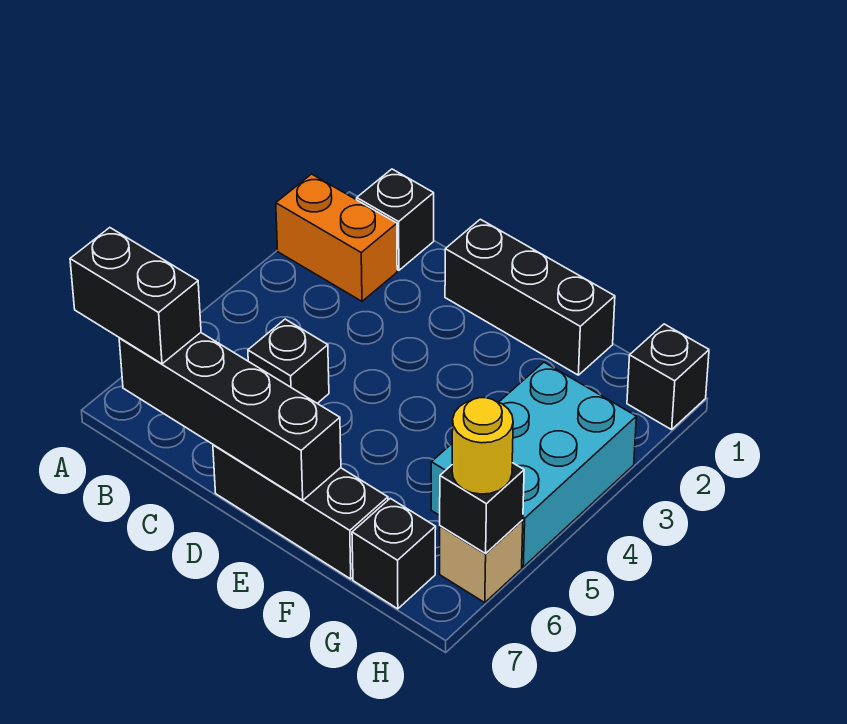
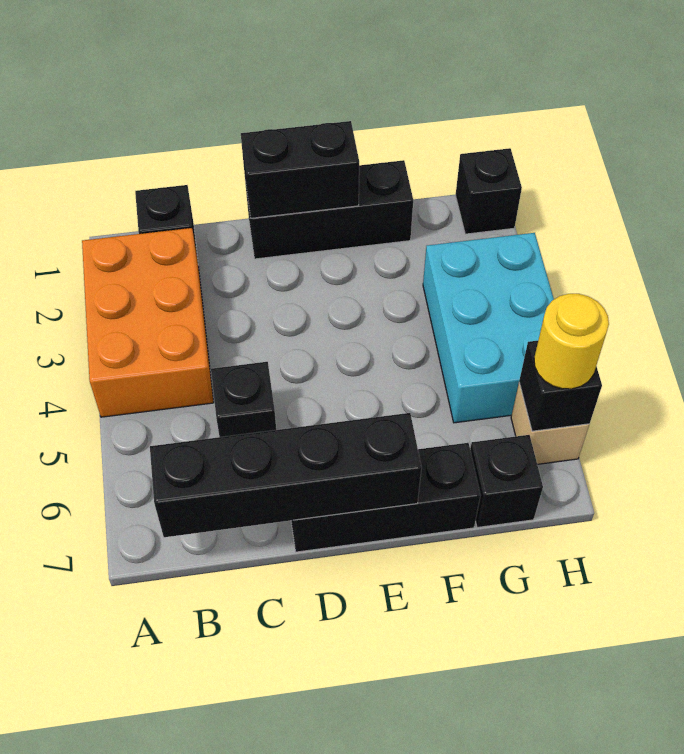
orange 1x2 brick [276,174,397,301] -> orange 2x3 brick [82,228,214,417]
black 1x2 brick [70,228,201,364] -> black 1x2 brick moved to [241,121,359,218]

